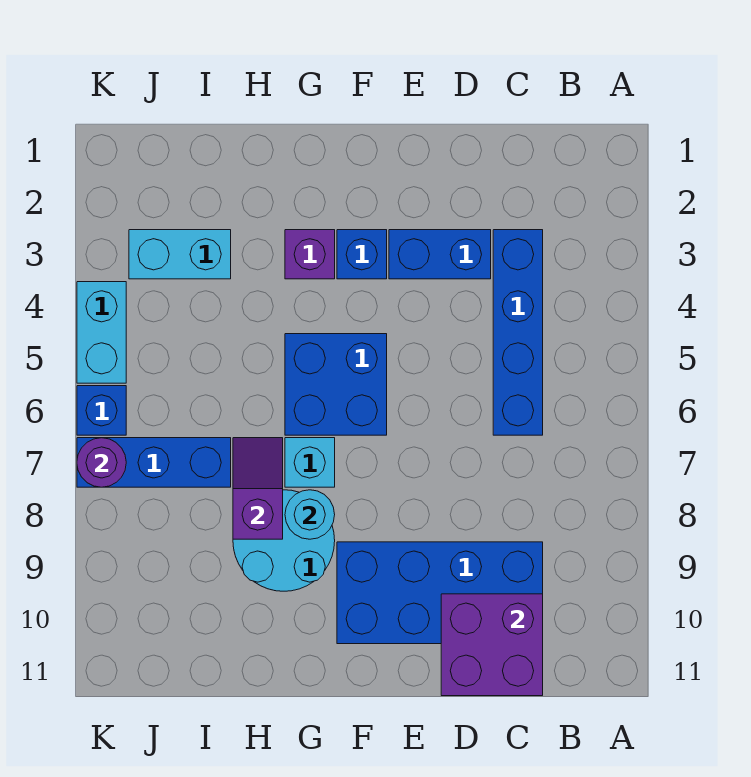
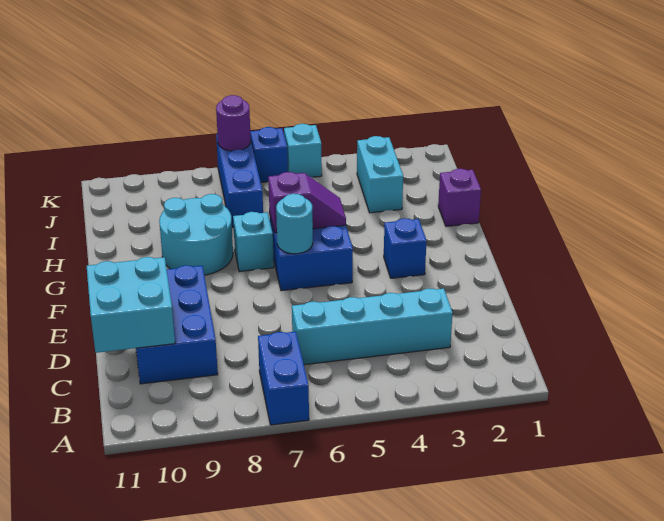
blue 1x4 brick [493,230,543,435] -> cyan 1x4 brick [292,289,453,365]
blue 2x4 brick [337,542,543,644] -> blue 2x3 brick [136,265,218,384]
purple 2x2 brick [441,594,543,696] -> cyan 2x2 brick [87,257,175,353]
blue 1x2 brick [389,230,491,279] -> blue 1x2 brick moved to [258,332,309,425]
purple 1x1 brick [285,230,335,279] -> purple 1x1 brick moved to [438,169,481,226]
cyan 1x1 round brick [285,490,335,539] -> cyan 1x1 round brick moved to [276,194,313,254]
purple 1x2 slope [233,438,283,539] -> purple 1x2 slope moved to [268,172,346,233]
cyan 1x2 brick [77,282,126,383] -> cyan 1x1 brick [284,124,322,177]

